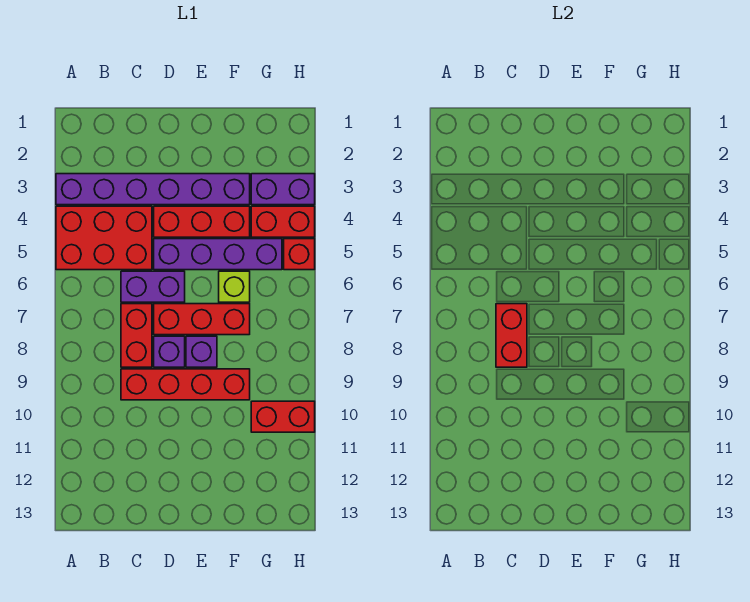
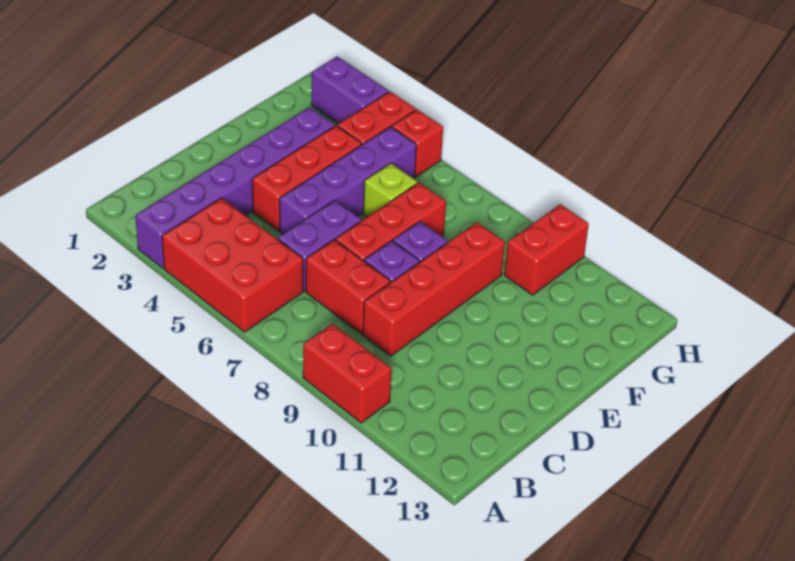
red 2x3 brick [56,206,152,270] -> red 2x3 brick turned to [162,198,303,332]
red 1x2 brick [496,304,527,367] -> red 1x2 brick moved to [303,324,391,423]
purple 1x2 brick [251,174,315,205] -> purple 1x2 brick turned to [312,56,389,124]

